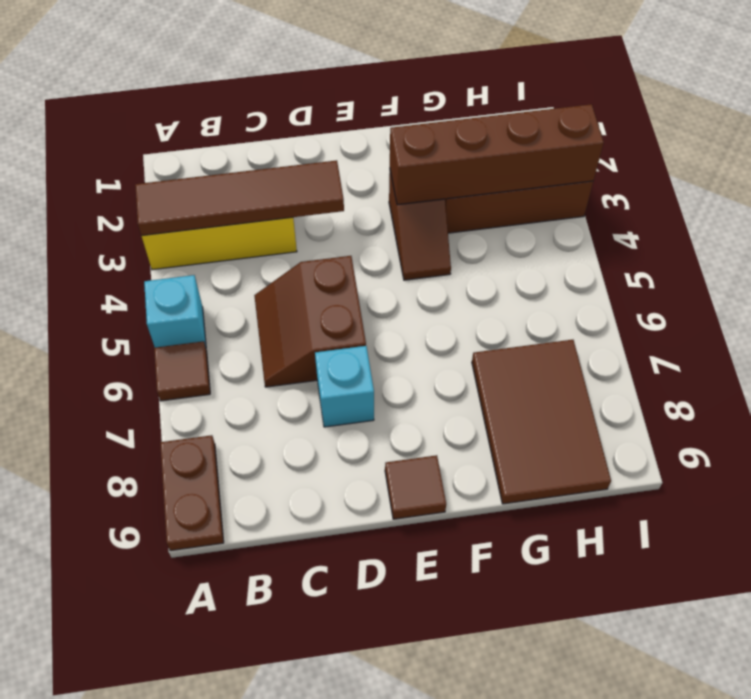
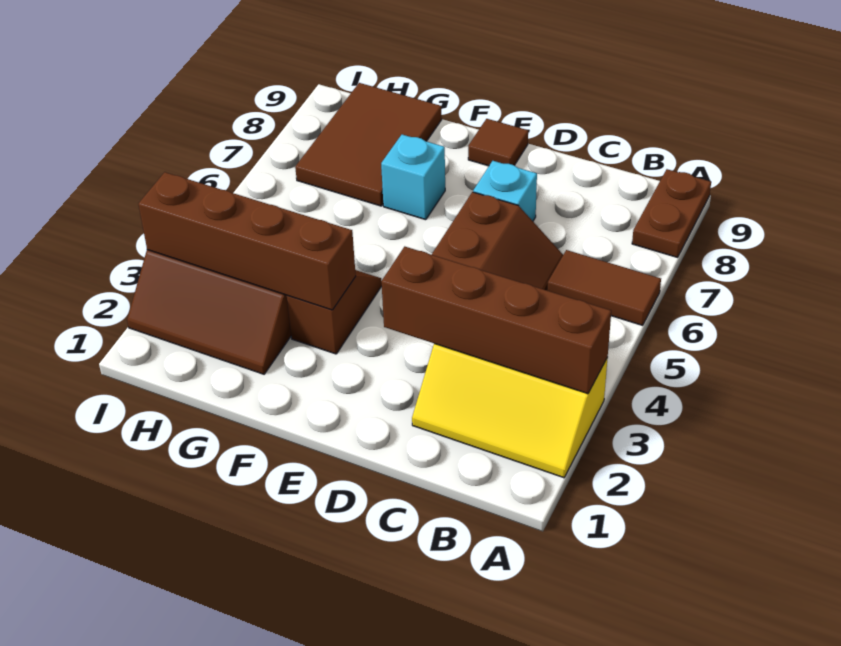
brown 1x4 tile [135,160,344,236] -> brown 1x4 brick [381,247,611,394]
cyan 1x1 brick [144,275,206,348] -> cyan 1x1 brick moved to [381,135,445,220]
brown 1x1 tile [154,341,210,401] -> brown 1x2 tile [547,250,661,325]

